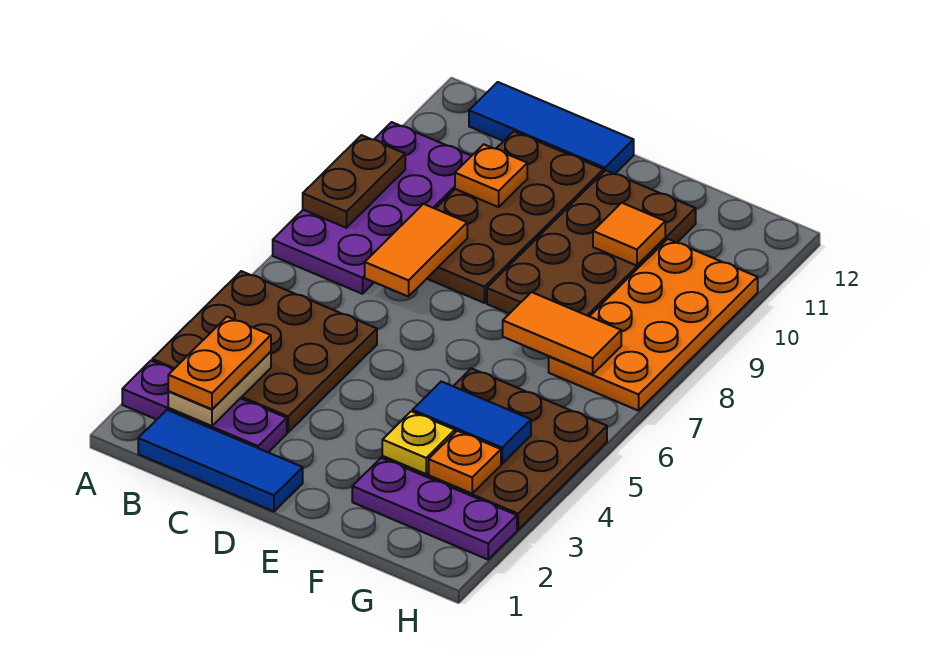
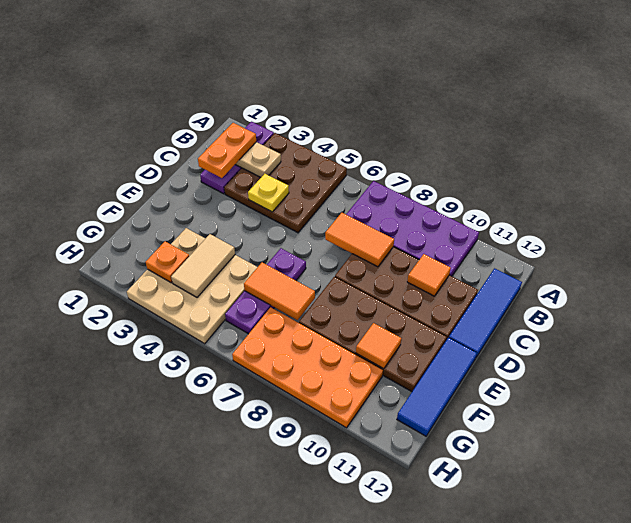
brown 1x2 plate [303,135,405,228] -> none
blue 1x3 tile [138,410,303,511] -> blue 1x3 tile moved to [397,338,477,436]
orange 1x2 plate [168,317,271,409] -> orange 1x2 plate turned to [198,123,256,178]
orange 1x1 plate [455,144,527,207] -> orange 1x1 tile [407,254,451,296]
purple 1x3 plate [352,458,517,560] -> purple 1x3 plate moved to [225,248,306,334]
brown 3x3 plate [382,368,607,530] -> tan 3x3 plate [127,228,257,344]
yellow 1x1 plate [382,411,455,474] -> yellow 1x1 plate moved to [248,174,289,212]
blue 1x2 tile [413,382,531,464] -> tan 1x2 tile [171,234,235,298]
orange 1x2 tile [503,292,621,374] -> orange 1x2 tile turned to [244,262,315,320]

